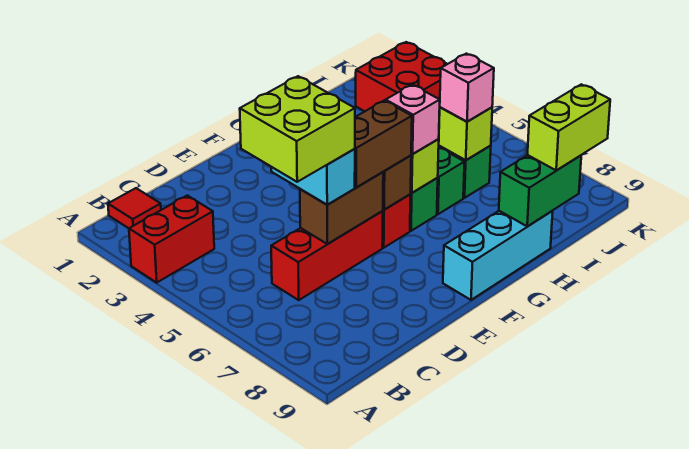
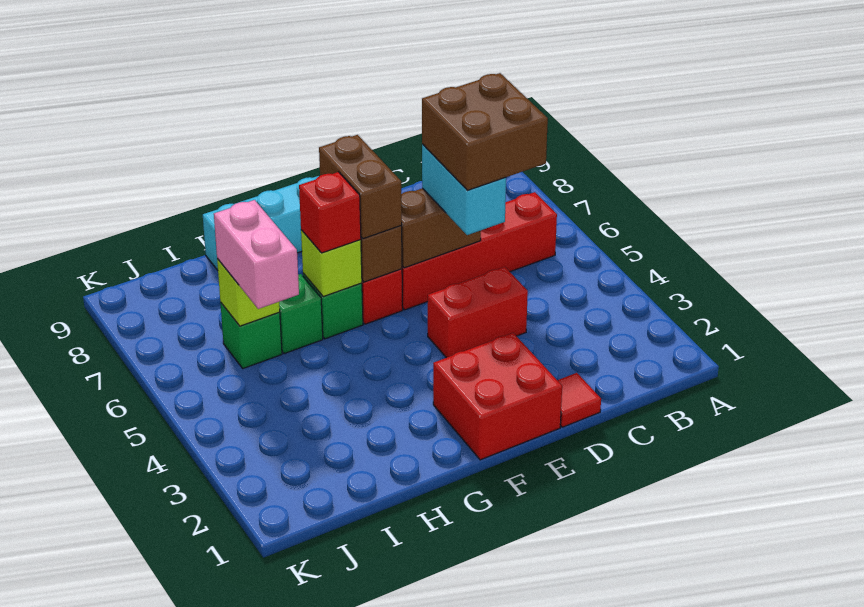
red 1x2 brick [129,195,214,283] -> red 1x2 brick moved to [428,267,528,358]
red 1x1 tile [108,188,161,228] -> red 1x1 tile moved to [557,373,601,427]
lime 2x2 brick [240,76,355,182] -> brown 2x2 brick [422,73,548,190]
red 1x3 brick [271,211,383,300] -> red 1x4 brick [402,192,557,310]
brown 1x2 brick [355,100,412,188] -> brown 1x2 brick turned to [319,135,402,239]
pink 1x1 brick [386,85,440,154] -> red 1x1 brick [299,172,361,253]
green 1x2 brick [499,155,581,227] -> none
pink 1x1 brick [440,54,494,122] -> pink 1x2 brick [214,200,299,309]
lime 1x2 brick [527,84,610,170] -> none
red 2x2 brick [356,42,447,116] -> red 2x2 brick moved to [433,333,562,460]

